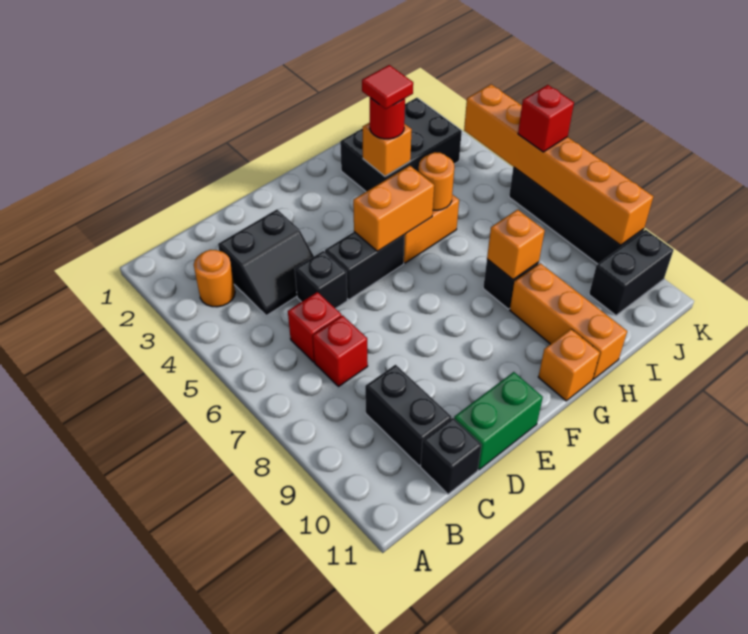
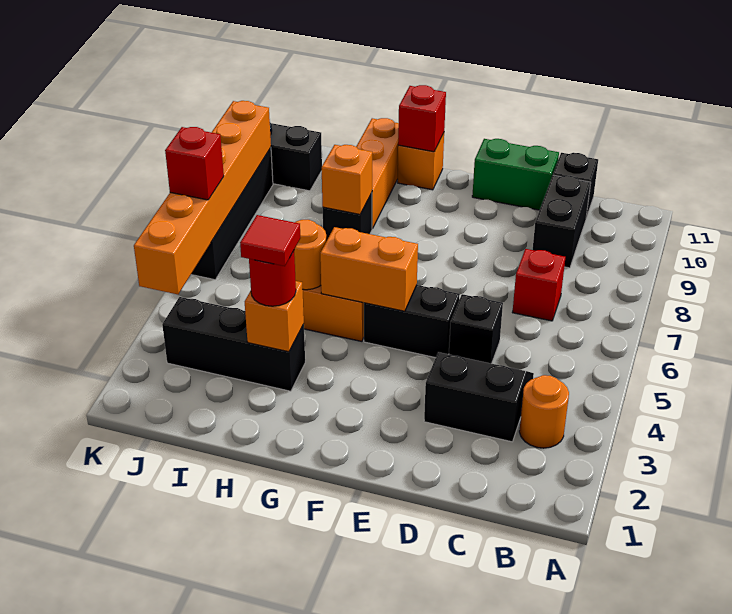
red 1x1 brick [288,292,341,362] -> red 1x1 brick moved to [398,85,446,152]
black 2x3 brick [340,98,462,192] -> black 1x3 brick [162,297,305,391]

